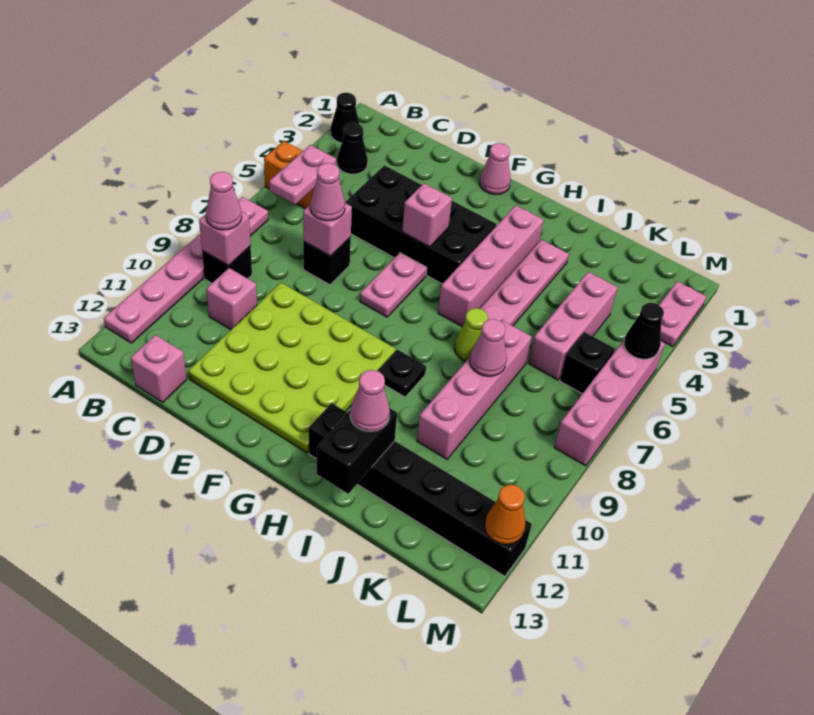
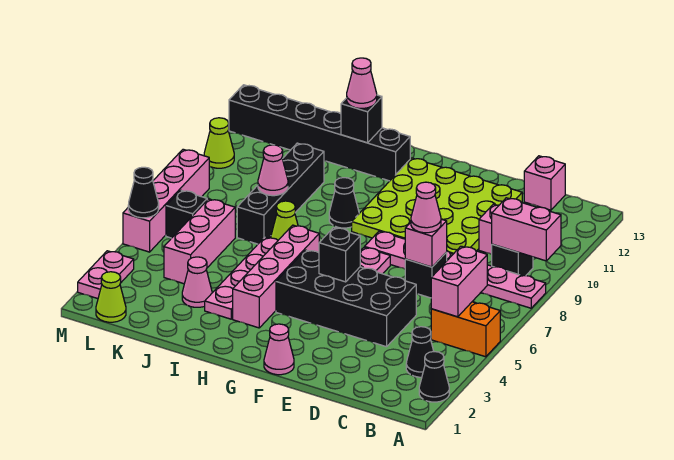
pink 1x6 plate [104,197,268,343] -> pink 1x6 plate turned to [365,231,546,308]
pink 1x2 plate [269,145,336,205] -> pink 1x2 brick [431,246,487,317]
pink 1x1 brick [199,211,251,266] -> pink 1x2 brick [492,198,561,261]
pink 1x1 cone [206,172,242,230] -> pink 1x1 cone moved to [182,257,212,307]
pink 1x1 brick [402,183,452,247] -> black 1x1 brick [319,228,360,282]
black 1x1 plate [378,350,426,397] -> black 1x1 cone [329,178,359,228]
black 1x2 brick [317,408,397,494] -> black 1x1 brick [341,95,382,143]
pink 1x4 brick [417,320,532,459] -> black 1x4 brick [237,143,324,244]
none -> lime 1x1 cone [96,272,126,322]
none -> lime 1x1 cone [204,118,234,168]
orange 1x1 cone [485,485,526,545] -> none

